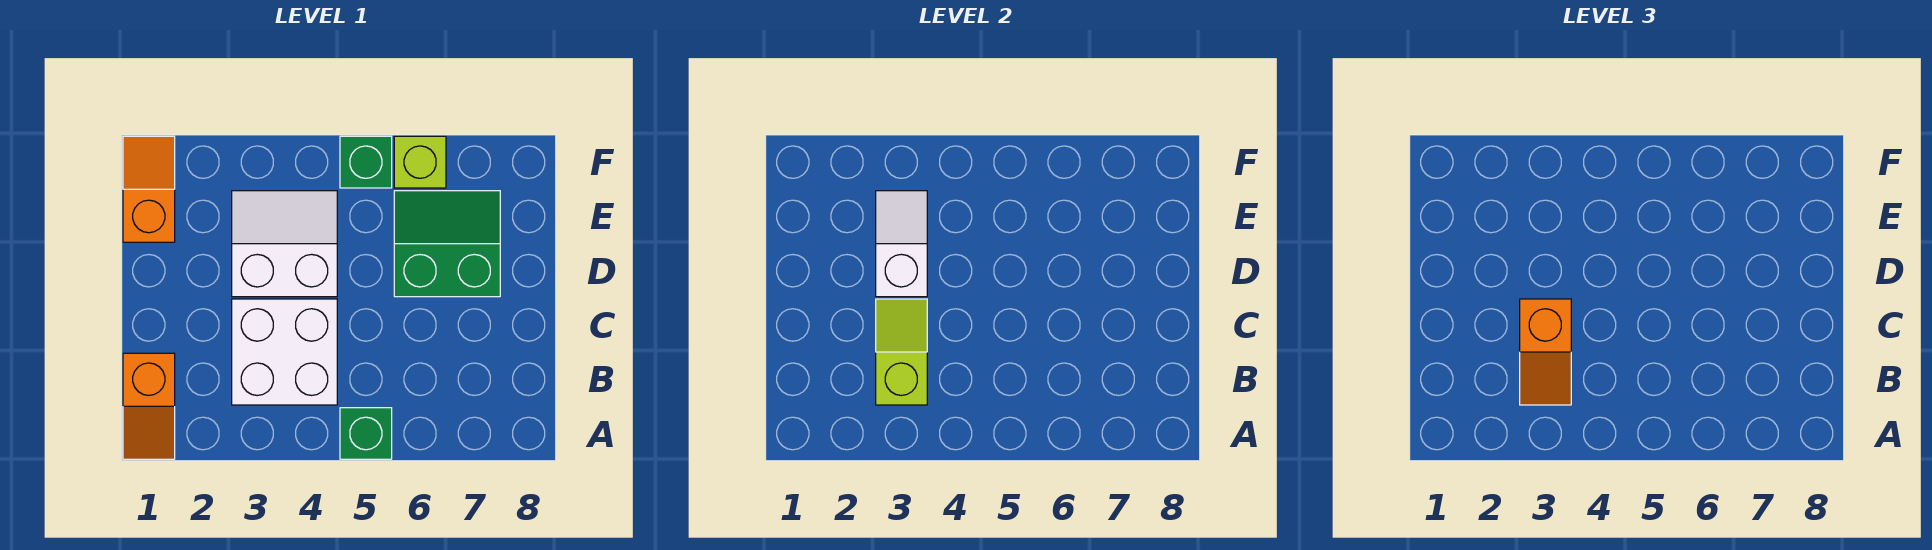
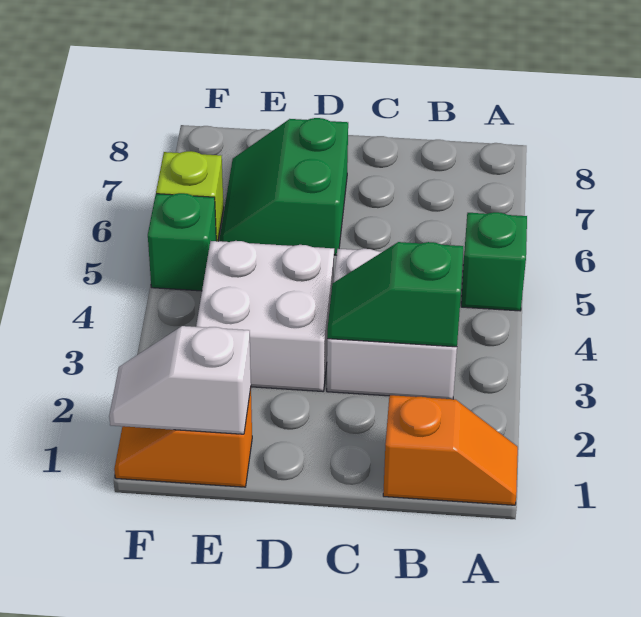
lime 1x2 slope [876,299,927,405] -> green 1x2 slope [327,242,463,347]
orange 1x2 slope [1520,299,1571,405] -> none
white 2x2 slope [232,191,337,297] -> white 2x2 brick [196,241,334,391]
white 1x2 slope [876,191,927,297] -> white 1x2 slope moved to [109,326,251,434]

